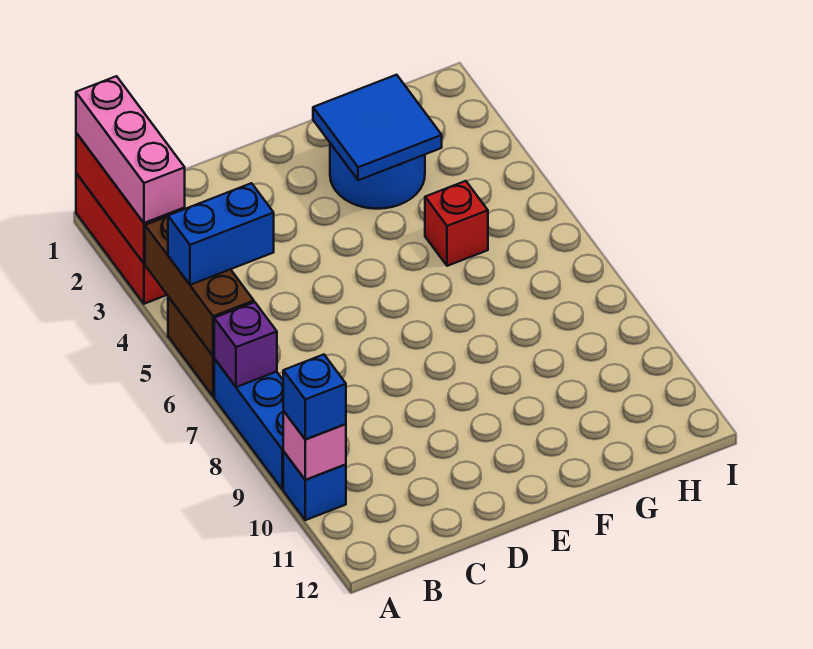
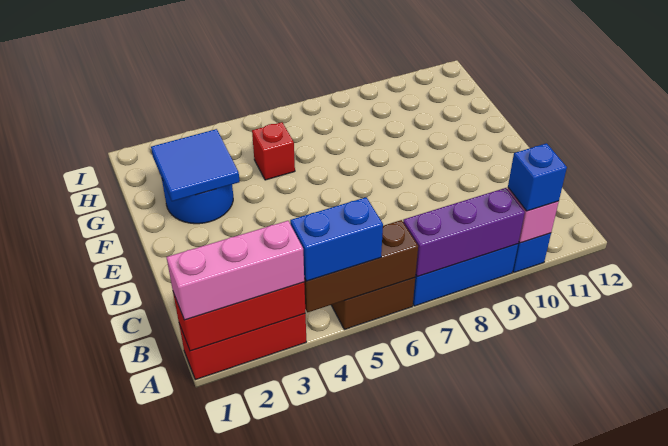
blue 1x2 brick [168,183,274,285] -> blue 1x2 brick turned to [290,197,383,281]
purple 1x1 brick [214,302,277,387] -> purple 1x3 brick [403,188,525,277]

